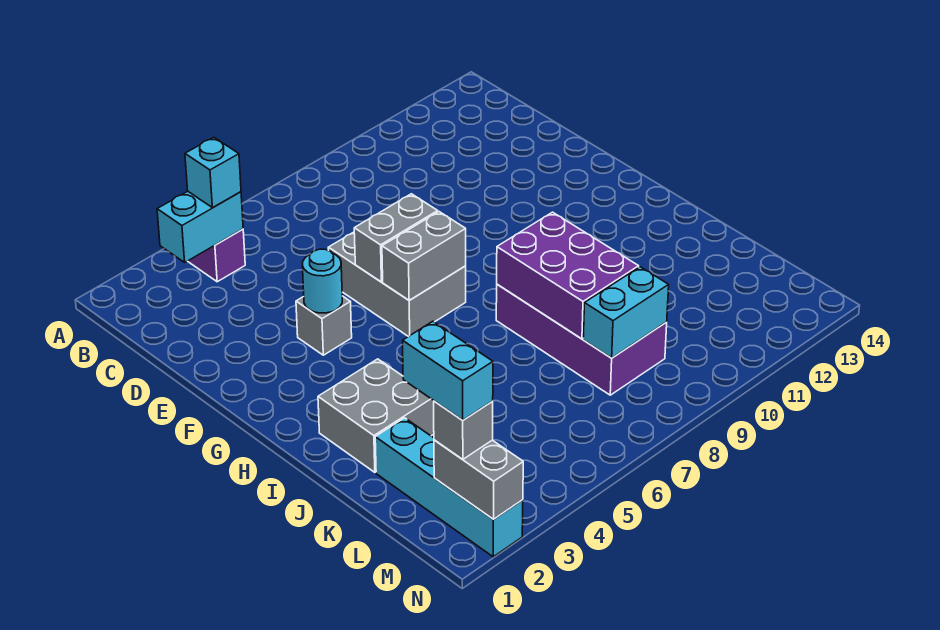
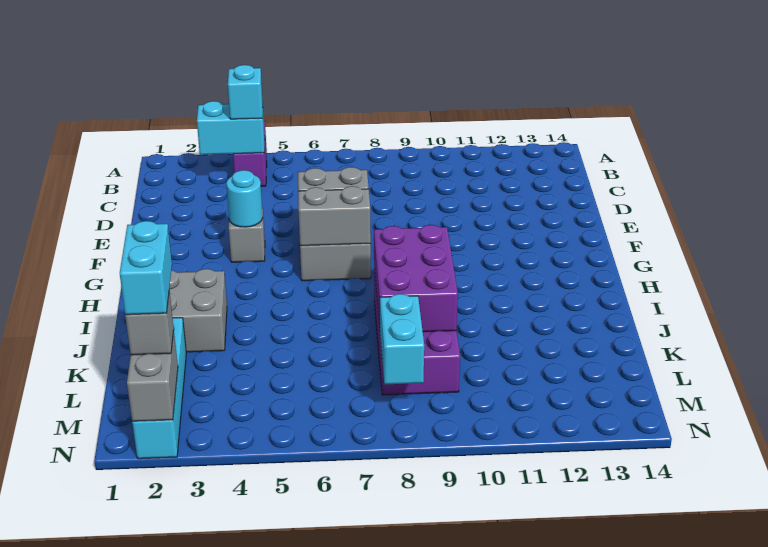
cyan 1x2 brick [583,267,669,358] -> cyan 1x2 brick turned to [380,294,424,384]

